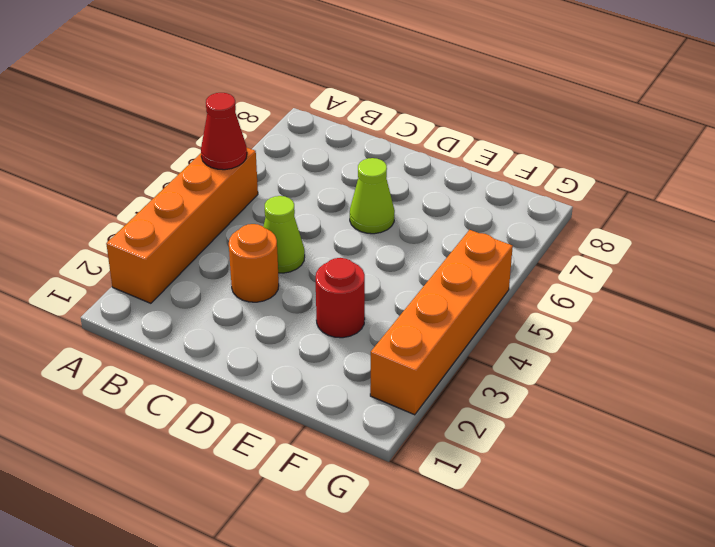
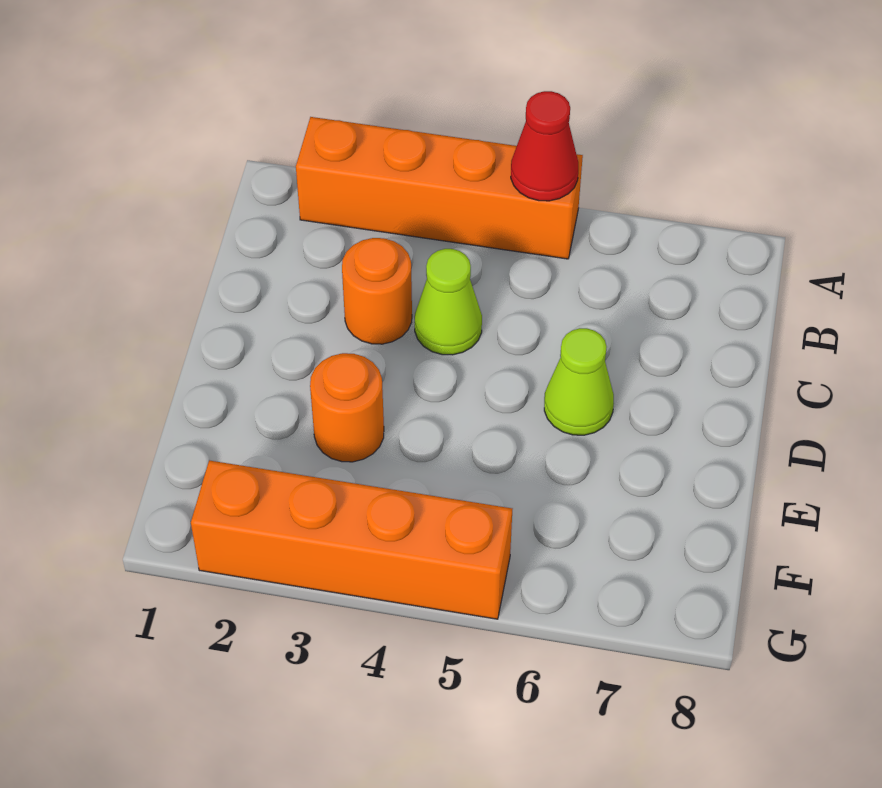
red 1x1 round brick [316,258,365,338] -> orange 1x1 round brick [310,353,384,462]

